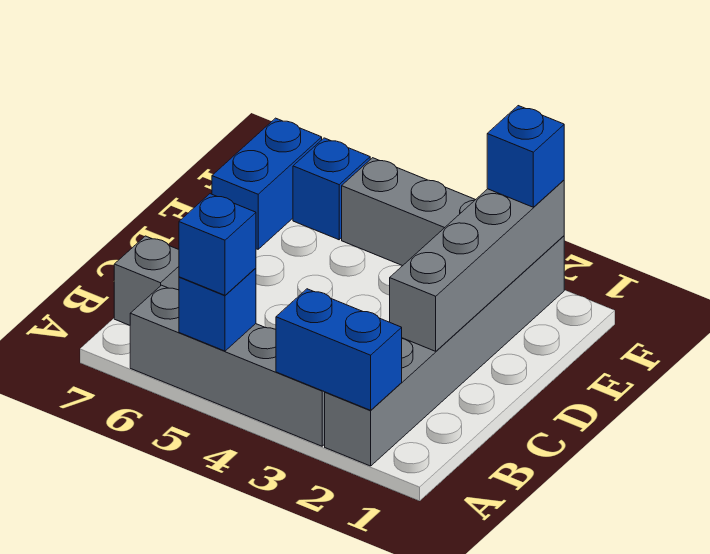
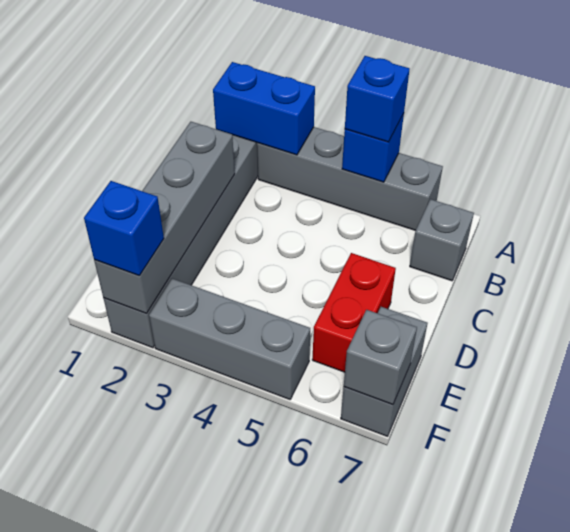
none -> red 1x2 brick [312,253,396,372]
blue 1x2 brick [212,118,322,249] -> grey 1x2 brick [341,307,427,436]
blue 1x1 brick [293,138,370,240] -> none
none -> grey 1x1 brick [344,310,417,405]

